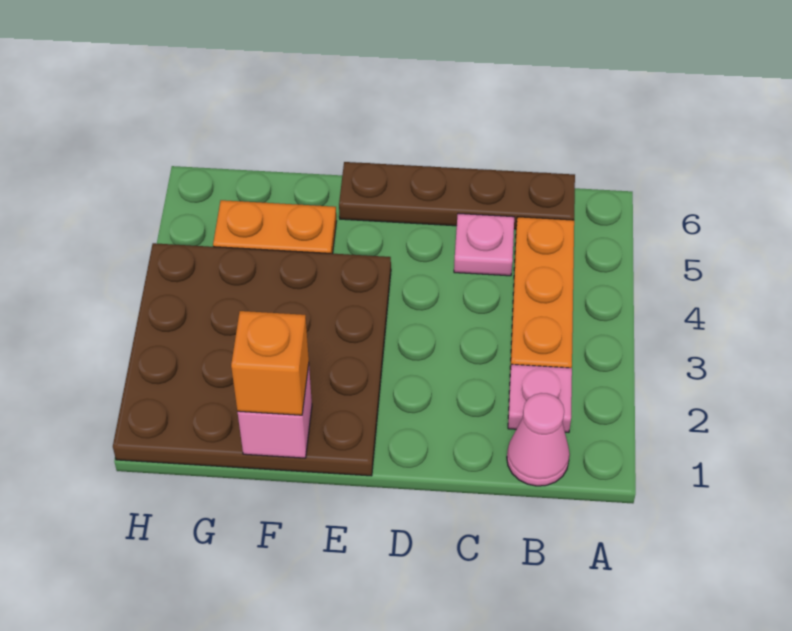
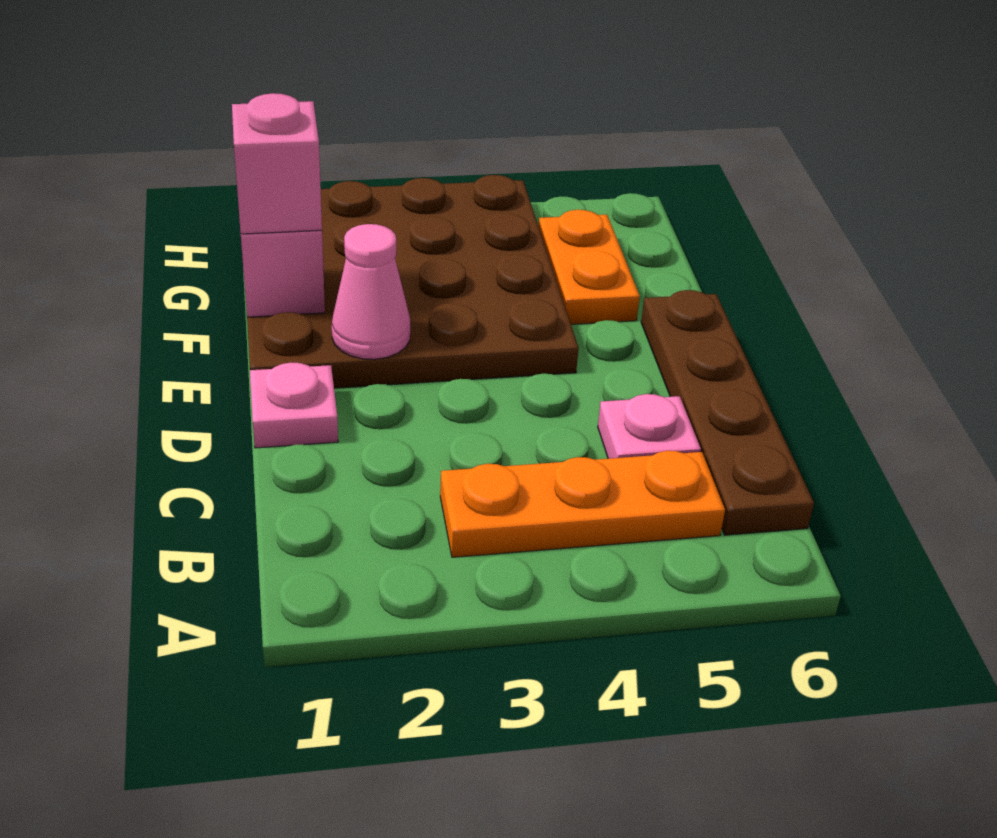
pink 1x1 cone [507,393,570,486] -> pink 1x1 cone moved to [332,224,410,359]
pink 1x1 plate [508,364,572,432] -> pink 1x1 plate moved to [250,363,338,448]
orange 1x1 brick [231,311,309,415] -> pink 1x1 brick [232,93,322,234]

